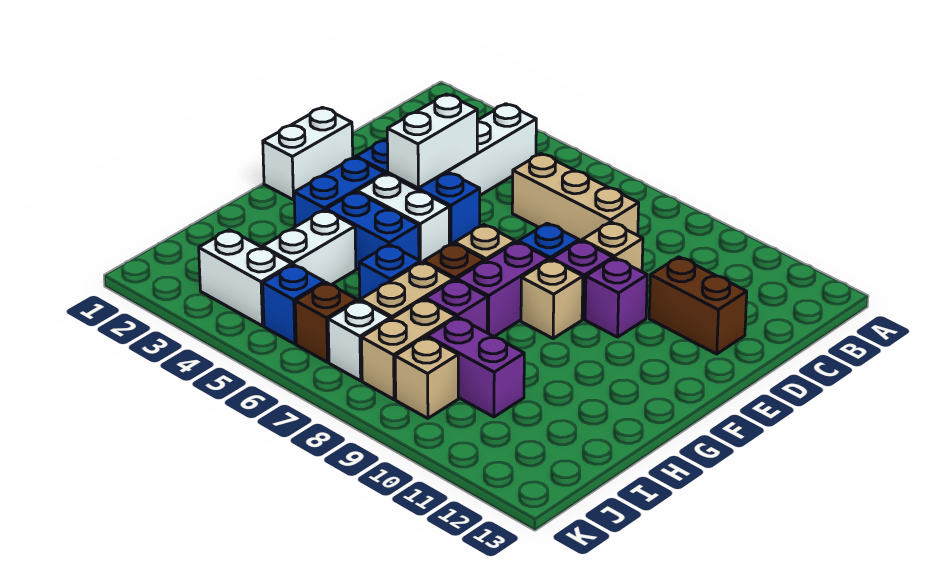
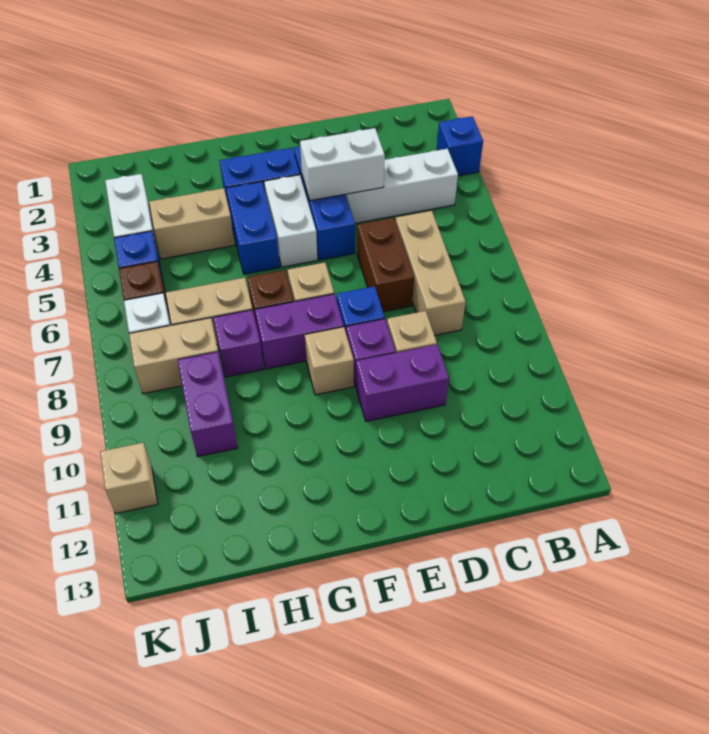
brown 1x2 brick [649,257,747,354] -> brown 1x2 brick moved to [357,218,414,312]
white 1x2 brick [263,107,353,200] -> none
purple 1x1 brick [585,258,647,337] -> purple 1x2 brick [356,344,449,421]
white 1x2 brick [263,210,356,285] -> tan 1x2 brick [149,188,235,259]
blue 1x1 brick [359,245,420,300] -> blue 1x1 brick moved to [437,116,483,176]
tan 1x1 brick [395,337,458,418] -> tan 1x1 brick moved to [100,443,158,514]

